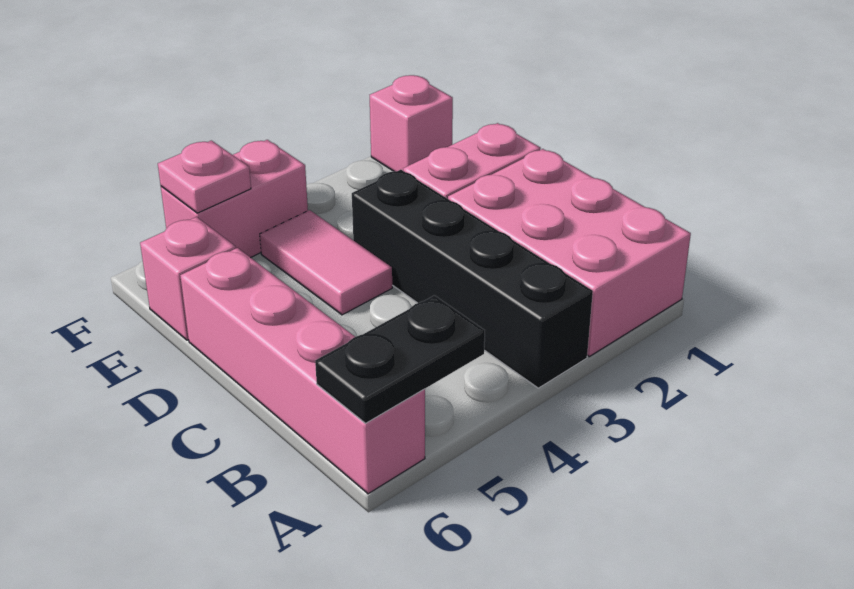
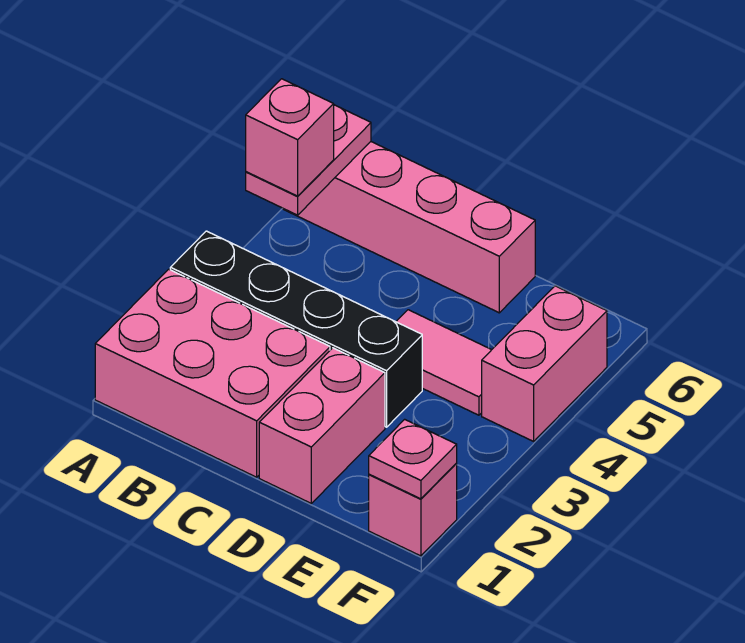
black 1x2 plate [315,295,485,423] -> pink 1x2 plate [246,105,371,215]
pink 1x1 brick [140,217,236,340] -> pink 1x1 brick moved to [246,79,334,196]
pink 1x1 plate [158,141,251,213] -> pink 1x1 plate moved to [369,419,457,499]

